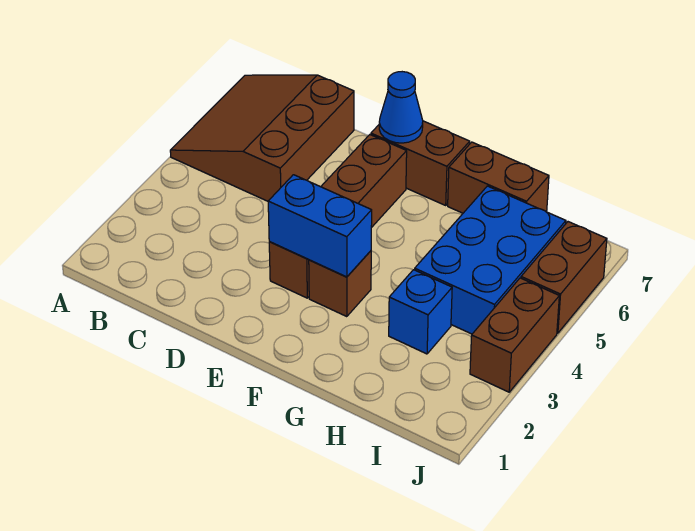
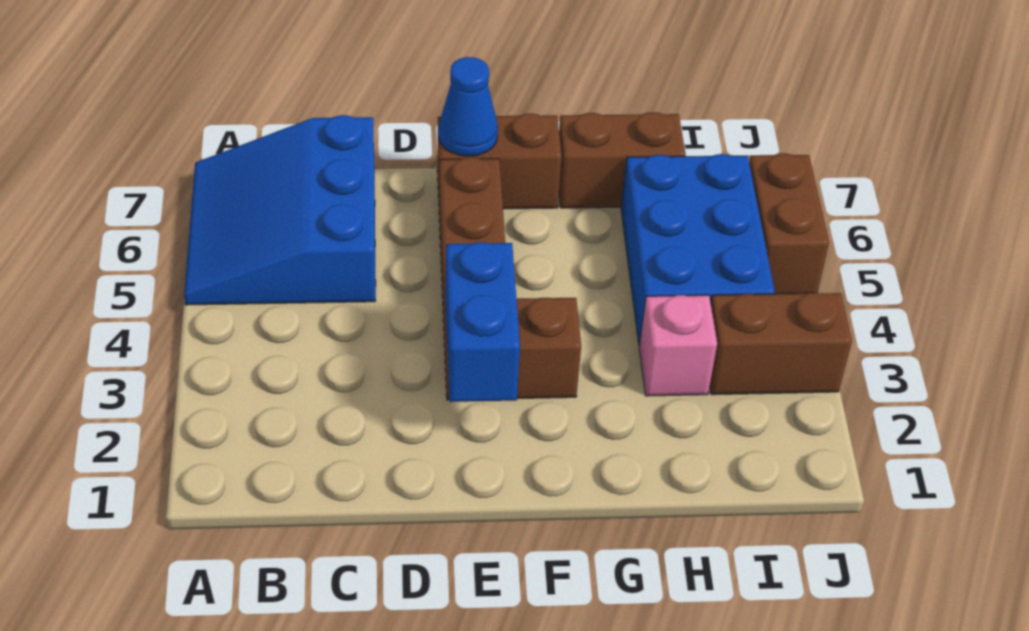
brown 3x3 slope [170,75,354,201] -> blue 3x3 slope [184,115,376,305]
blue 1x2 brick [268,175,372,277] -> blue 1x2 brick turned to [445,242,520,402]
blue 1x1 brick [389,270,452,354] -> pink 1x1 brick [639,295,717,396]
brown 1x2 brick [470,278,559,392] -> brown 1x2 brick turned to [710,293,852,395]

